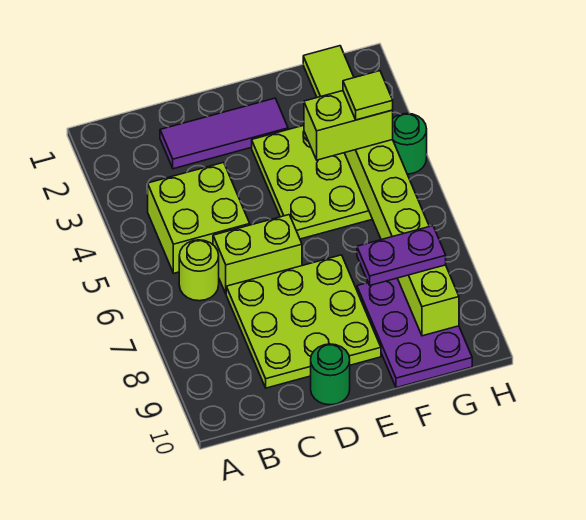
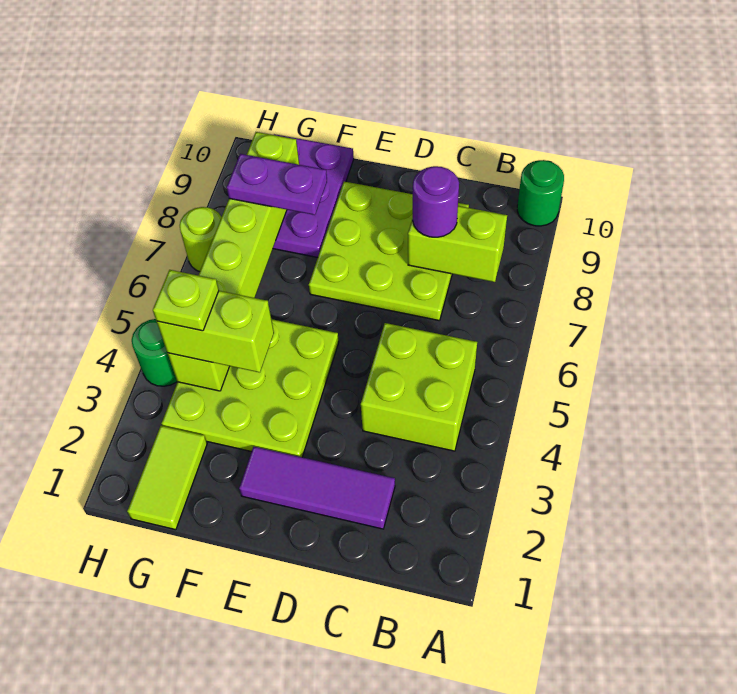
lime 1x1 round brick [179,240,219,301] -> lime 1x1 round brick moved to [180,207,222,272]
lime 1x2 brick [213,215,302,293] -> lime 1x2 brick moved to [408,206,507,282]
none -> purple 1x1 round brick [413,166,459,237]
green 1x1 round brick [311,344,350,405] -> green 1x1 round brick moved to [517,160,564,226]
lime 1x1 tile [343,71,393,120] -> lime 1x1 plate [153,270,219,331]

